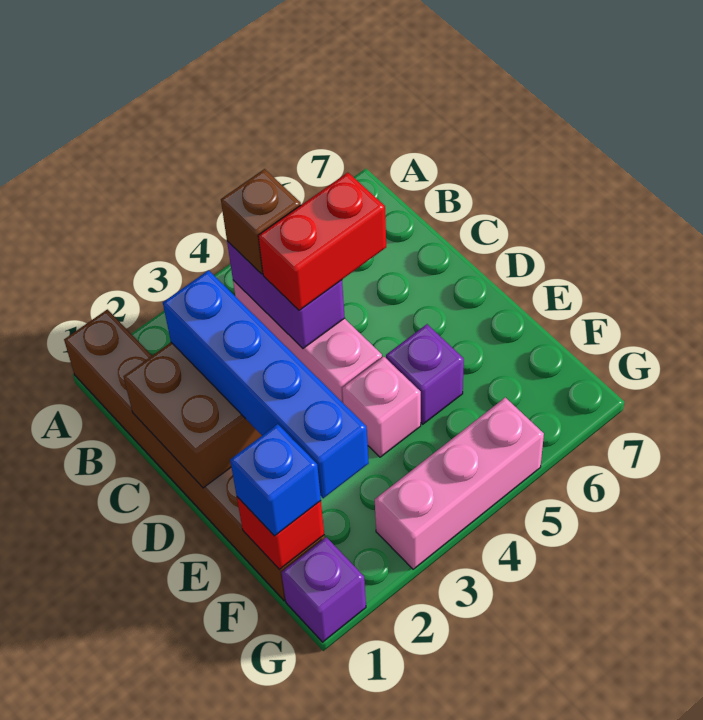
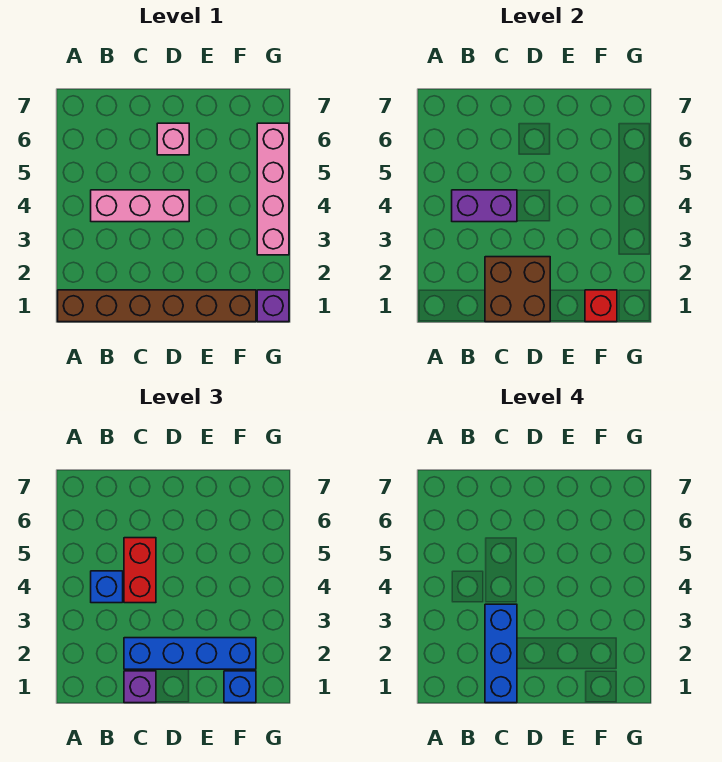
brown 1x1 brick [221,169,301,274] -> blue 1x1 brick [91,571,123,603]
none -> blue 1x3 brick [485,604,517,703]
pink 1x1 brick [342,357,421,457] -> pink 1x1 brick moved to [157,123,189,155]
purple 1x1 brick [386,324,464,424] -> purple 1x1 brick moved to [124,671,156,703]
pink 1x3 brick [375,397,544,569] -> pink 1x4 brick [257,123,289,255]

